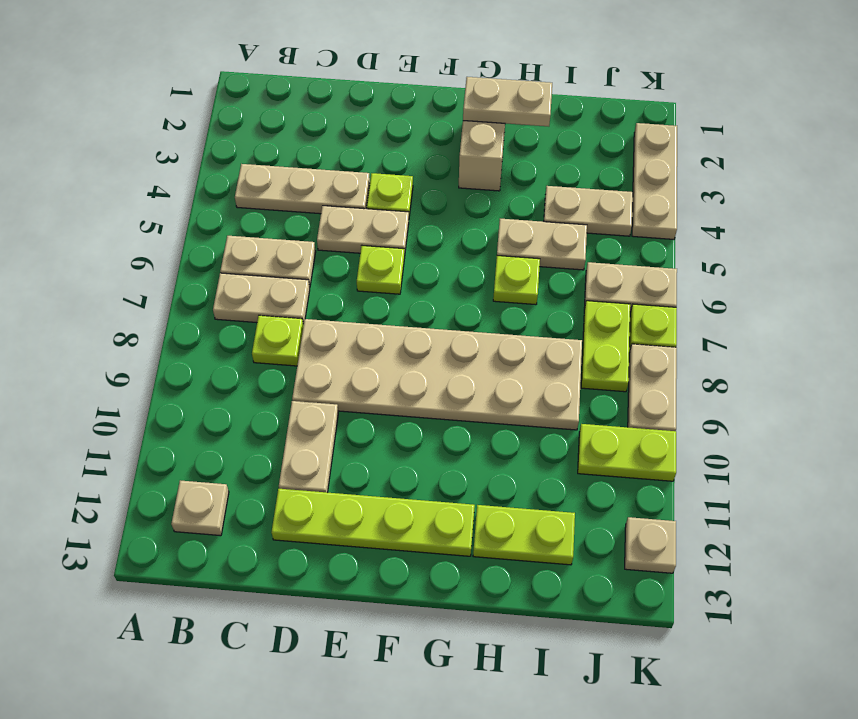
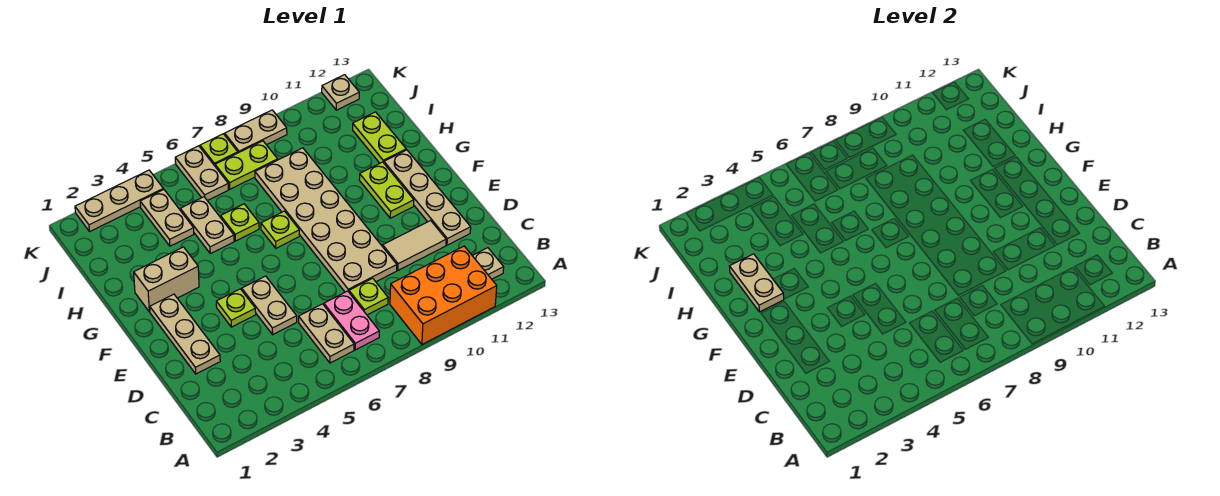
none -> orange 2x3 brick [390,246,497,344]
tan 1x3 plate [235,164,370,214] -> tan 1x3 plate moved to [150,294,220,374]
tan 1x2 plate [213,273,310,326] -> pink 1x2 plate [324,291,379,350]
tan 1x2 plate [279,401,338,493] -> tan 1x2 tile [383,220,446,270]
lime 1x4 plate [272,489,475,556] -> tan 1x4 plate [384,150,471,245]
lime 1x1 plate [357,246,405,294] -> lime 1x1 plate moved to [261,211,299,248]
lime 1x2 plate [578,424,676,481] -> lime 1x2 plate moved to [359,162,414,218]

